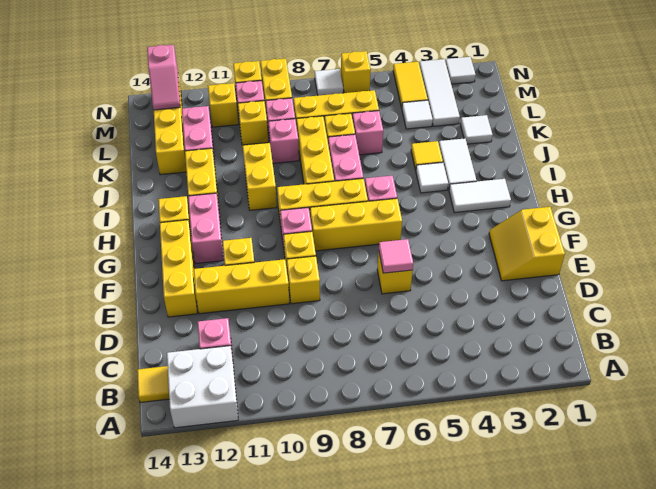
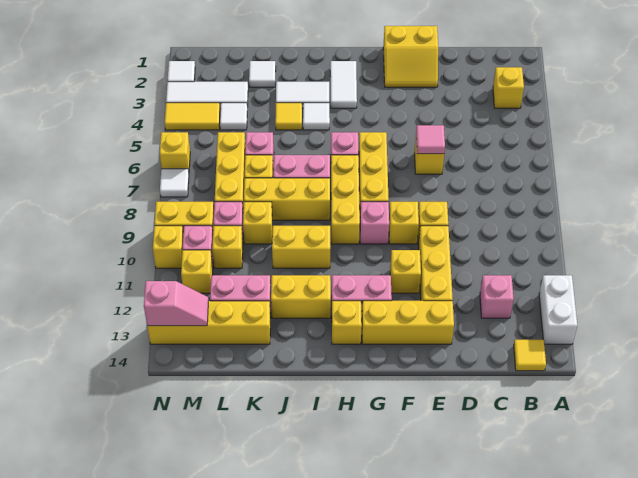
white 2x2 brick [167,346,238,428] -> white 1x2 brick [539,275,577,344]
none -> yellow 1x1 brick [493,67,524,108]
pink 1x1 brick [268,119,299,163] -> yellow 1x1 brick [243,202,272,244]

